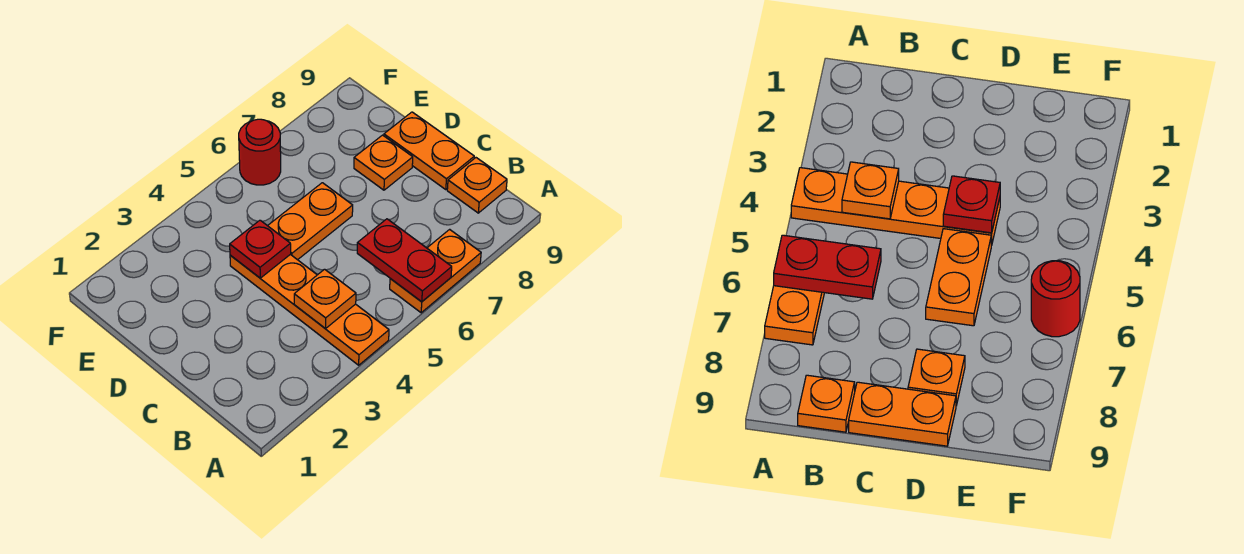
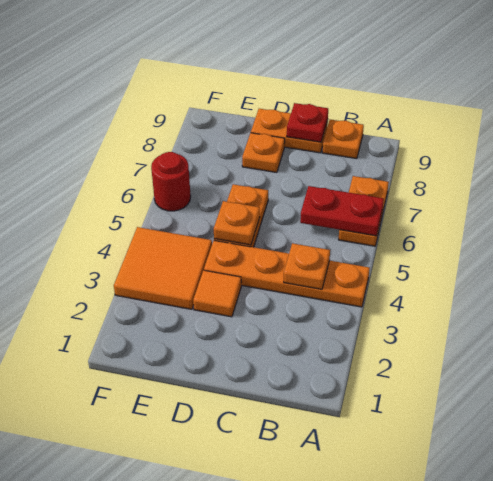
none -> orange 1x1 tile [193,270,241,317]
red 1x1 plate [230,220,291,278] -> red 1x1 plate moved to [287,103,328,142]
none -> orange 1x1 plate [214,201,260,245]
none -> orange 2x2 tile [114,227,212,309]

